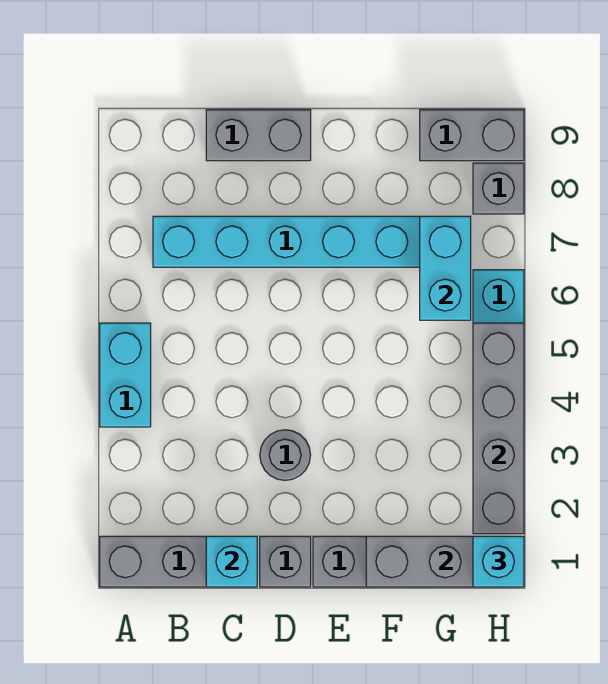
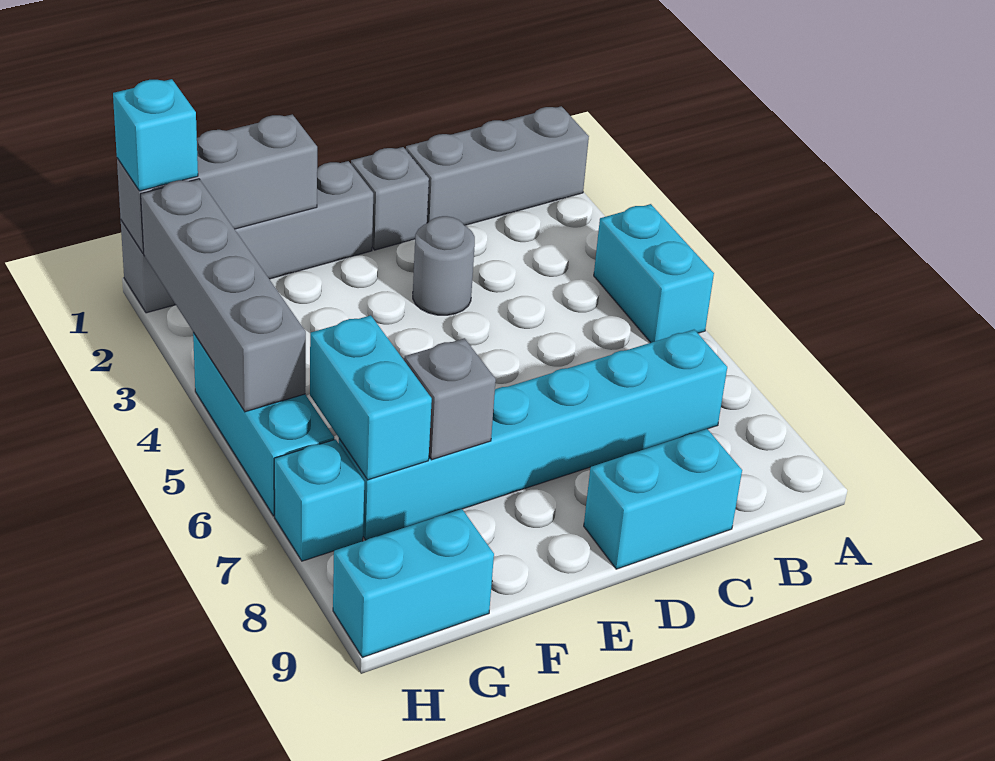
cyan 1x1 brick [206,536,257,587] -> cyan 1x1 brick moved to [274,439,364,561]
grey 1x2 brick [206,110,311,161] -> cyan 1x2 brick [584,429,742,569]
grey 1x2 brick [420,110,524,161] -> cyan 1x2 brick [333,509,494,657]
grey 1x1 brick [473,163,524,214] -> grey 1x1 brick moved to [404,338,496,460]

